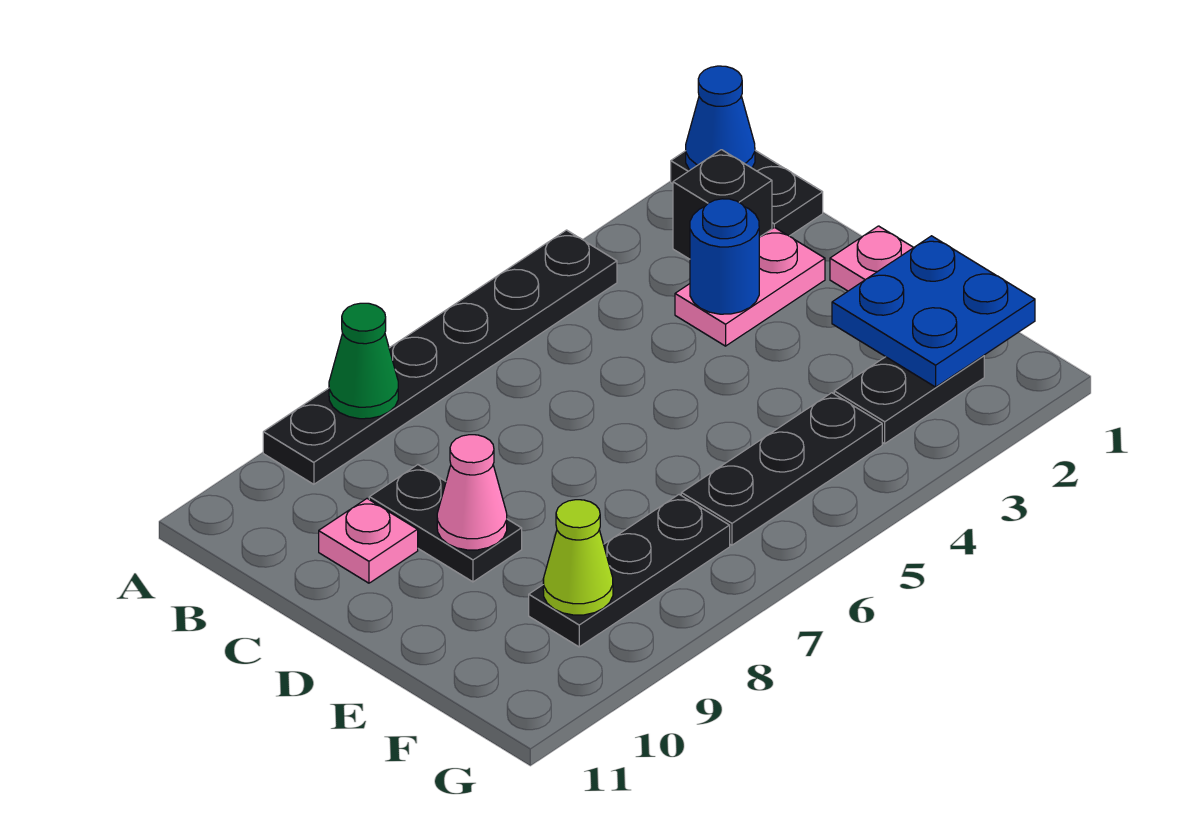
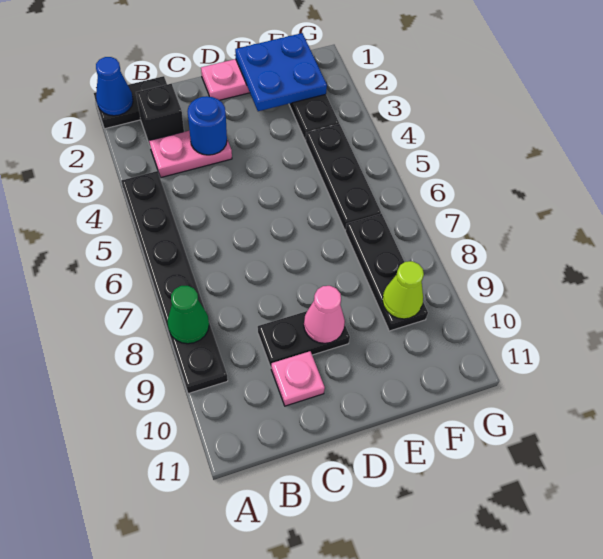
pink 1x2 plate [675,227,825,346] -> pink 1x2 plate turned to [149,131,232,177]

